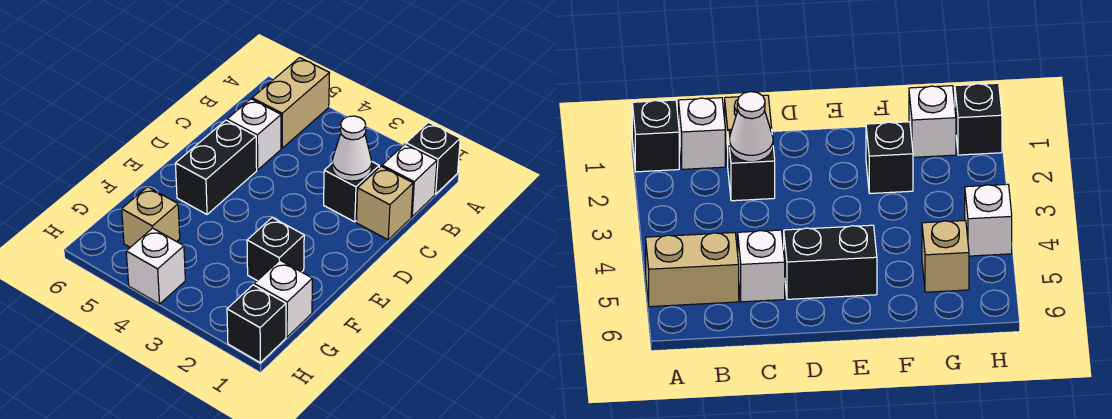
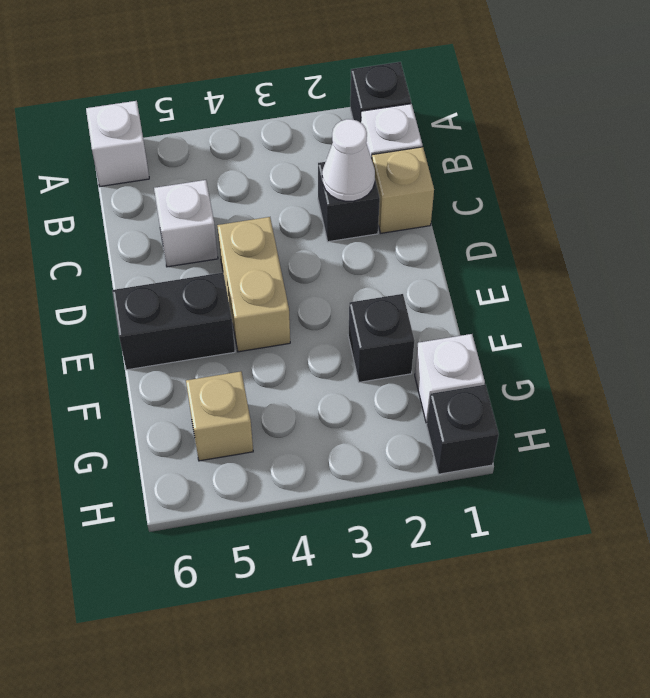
tan 1x2 brick [252,58,329,148] -> tan 1x2 brick moved to [217,217,290,352]
black 1x2 brick [175,120,257,214] -> black 1x2 brick turned to [112,273,235,370]
white 1x1 brick [126,228,185,304] -> white 1x1 brick moved to [86,101,149,186]

